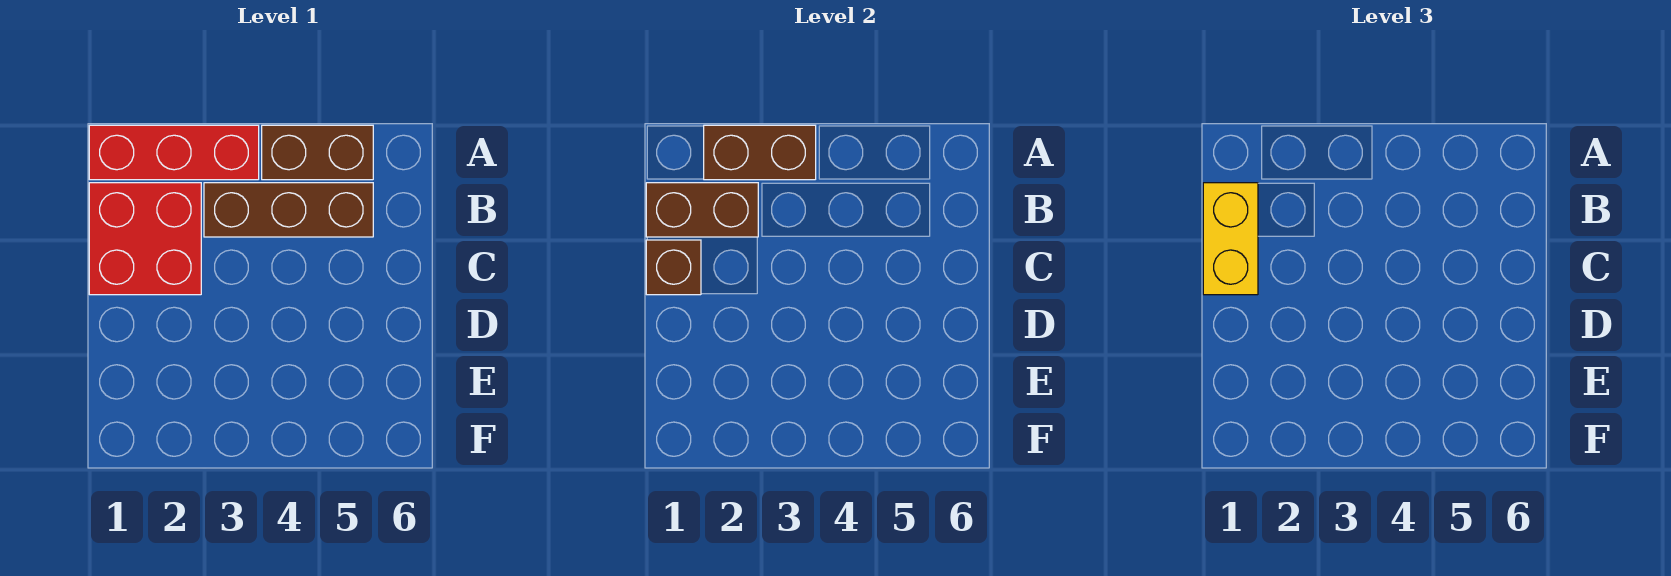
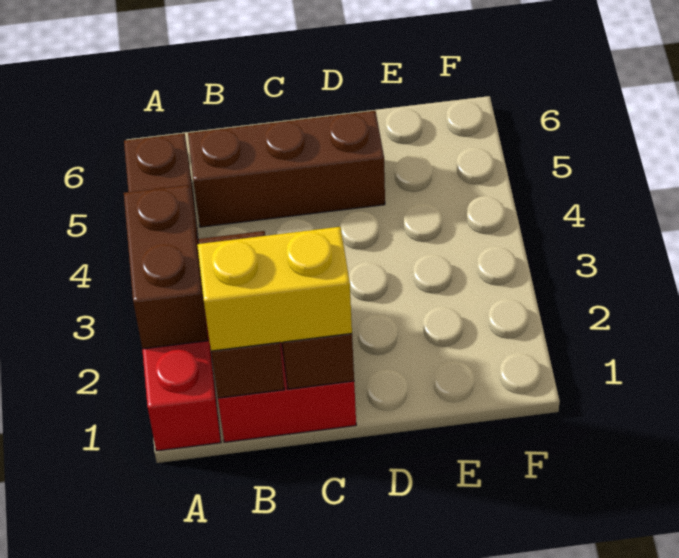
brown 1x3 brick [204,183,373,237] -> brown 1x3 brick turned to [188,111,385,227]

